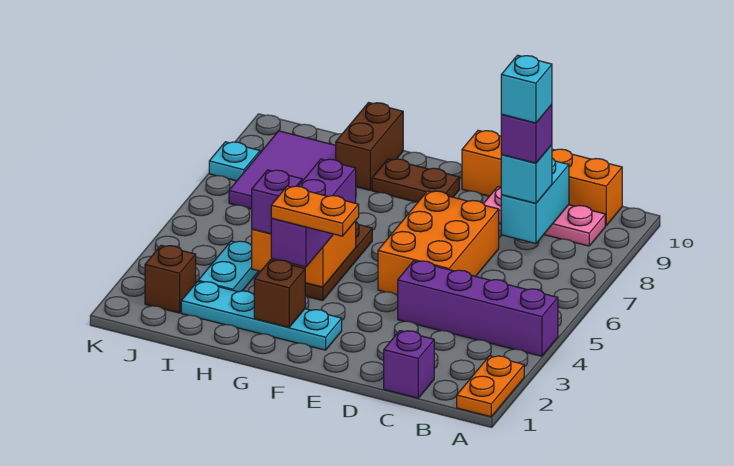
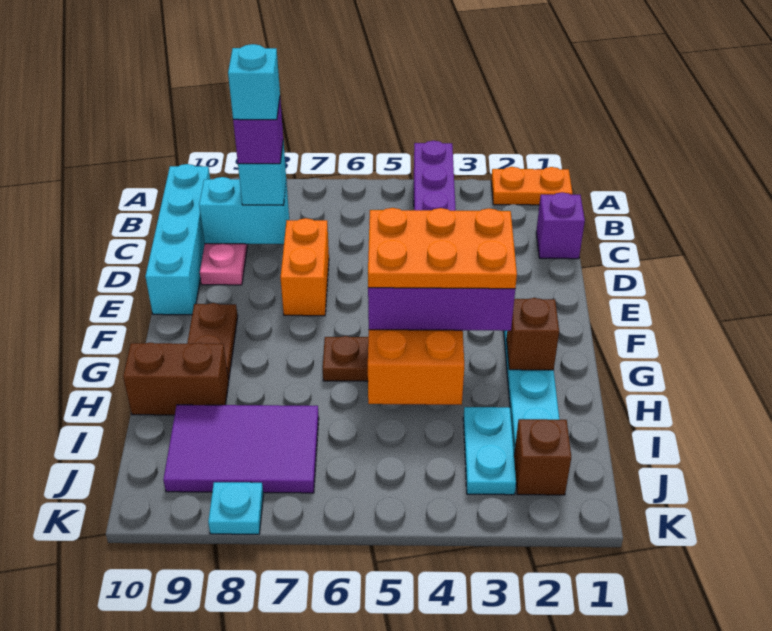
orange 1x4 brick [462,130,622,226] -> cyan 1x4 brick [145,164,210,315]
orange 2x3 brick [378,191,499,295] -> orange 1x2 brick [280,218,329,316]
orange 1x2 plate [271,186,359,236] -> orange 2x3 plate [368,208,517,289]
purple 1x1 brick [252,170,302,234] -> none
cyan 1x2 plate [198,241,259,292] -> cyan 1x2 plate turned to [463,407,516,495]

